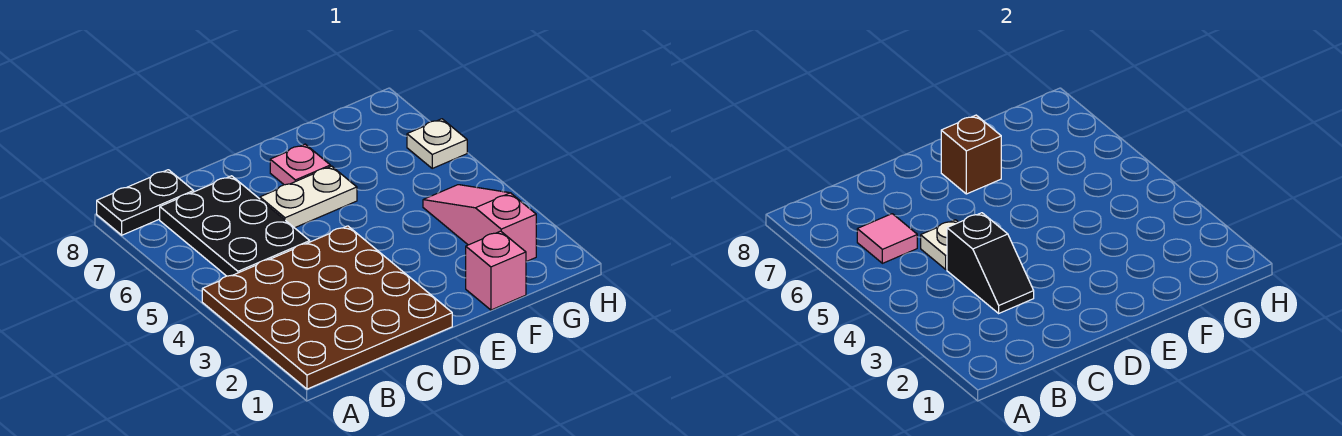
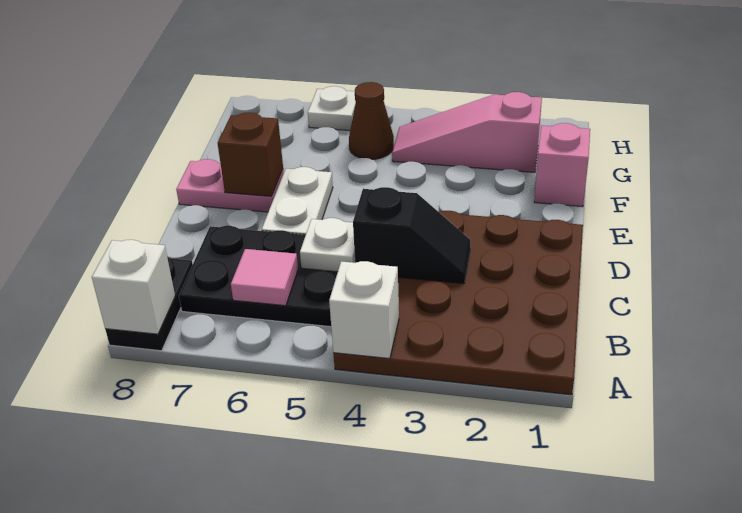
none -> white 1x1 brick [329,261,399,359]
none -> white 1x1 brick [92,240,175,334]
pink 1x1 plate [270,144,330,185] -> pink 1x2 plate [176,159,284,212]
none -> brown 1x1 cone [349,82,394,159]

